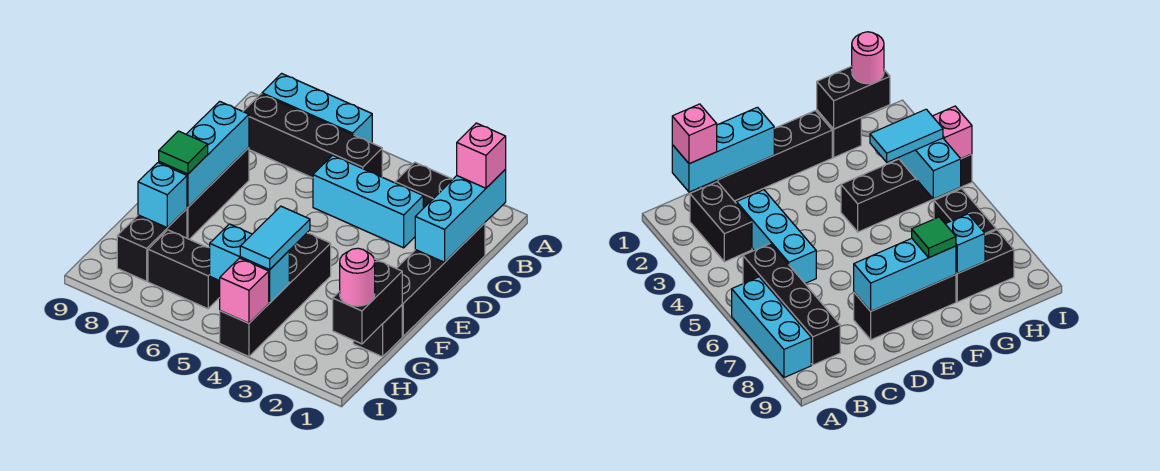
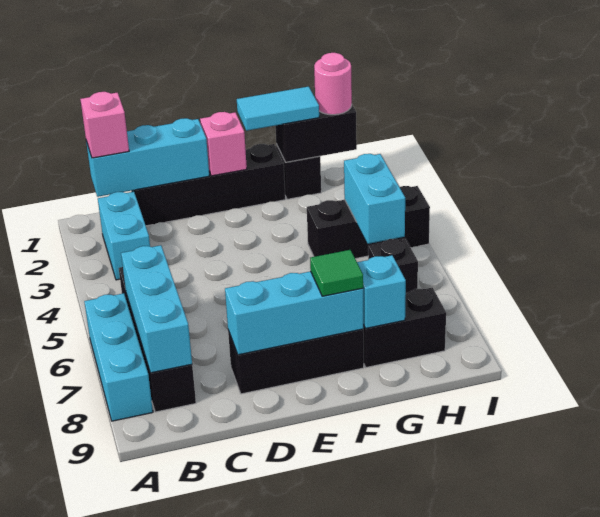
black 1x2 brick [395,162,453,208] -> cyan 1x2 brick [98,192,150,280]
cyan 1x3 brick [313,155,423,248] -> cyan 1x3 brick moved to [121,245,192,373]
black 1x4 brick [220,233,331,356] -> black 1x3 brick [307,186,430,259]
cyan 1x2 tile [240,206,310,270] -> cyan 1x2 tile moved to [237,86,319,131]
black 1x2 brick [148,230,220,309] -> black 1x1 brick [368,238,418,293]
pink 1x1 brick [220,258,269,323] -> pink 1x1 brick moved to [200,112,247,176]

